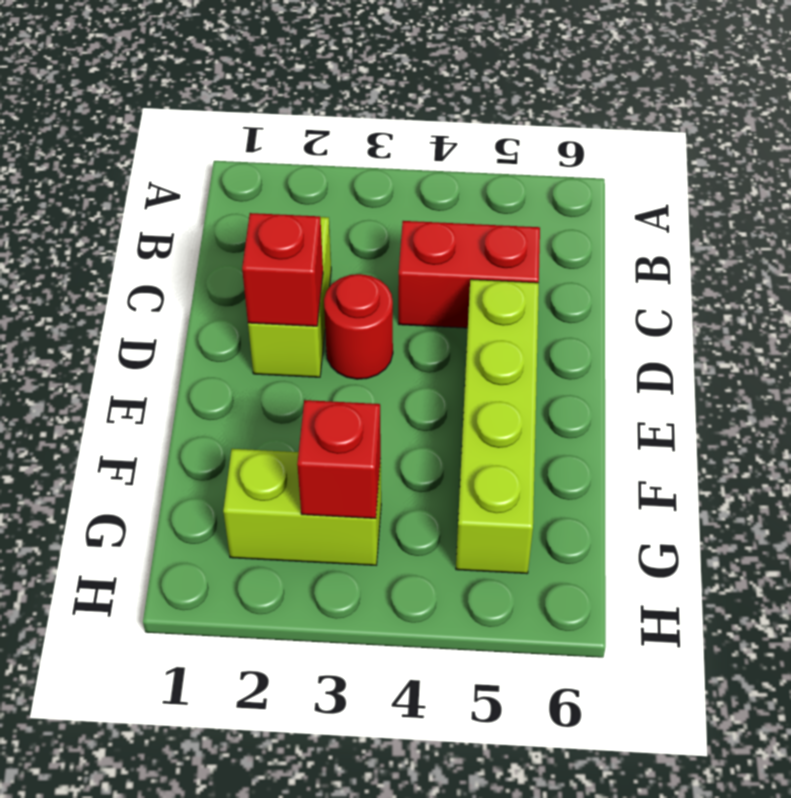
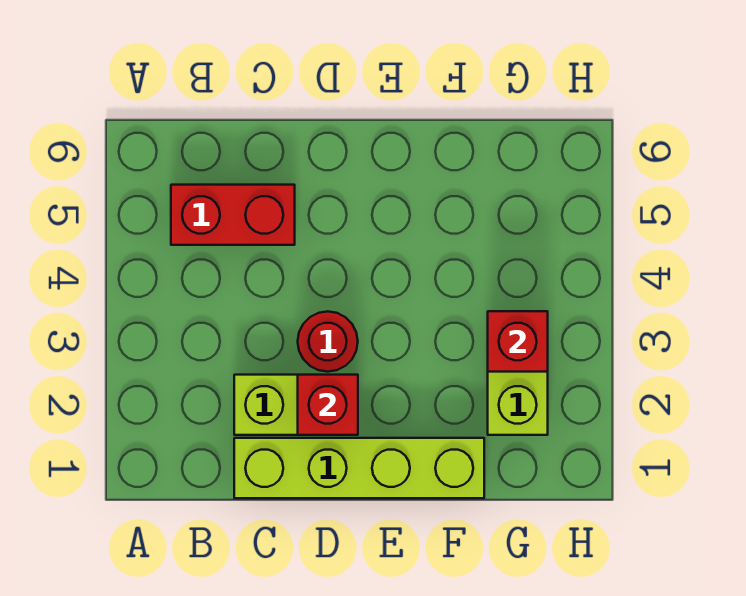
red 1x2 brick [398,221,540,328] -> red 1x2 brick turned to [171,185,295,245]
lime 1x4 brick [456,279,539,574] -> lime 1x4 brick moved to [234,438,484,498]

